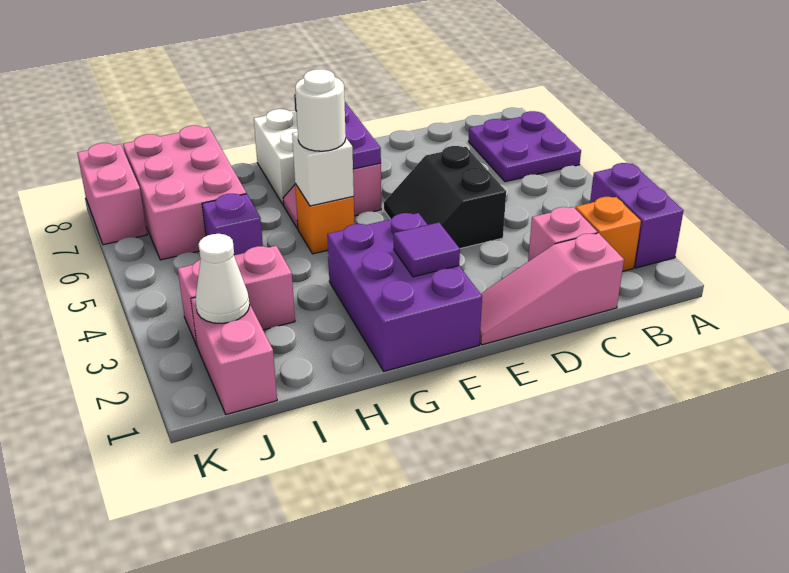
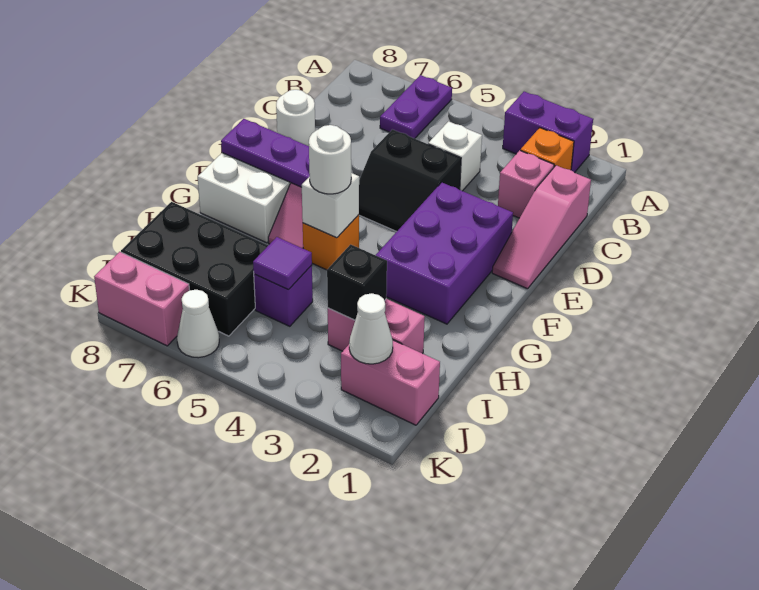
purple 2x2 plate [468,111,581,182] -> purple 1x2 plate [380,75,452,139]
none -> white 1x1 brick [428,121,482,191]
none -> white 1x1 round brick [276,90,315,146]
purple 2x3 brick [327,213,482,371] -> purple 2x3 brick turned to [376,182,513,324]
purple 1x1 tile [394,222,460,277] -> purple 1x1 tile moved to [253,237,312,290]
pink 1x2 brick [178,246,295,345] -> pink 1x2 brick turned to [328,299,425,353]
none -> black 1x1 brick [327,244,387,320]
pink 2x3 brick [123,126,246,260] -> black 2x3 brick [121,202,268,336]
none -> white 1x1 cone [177,290,219,358]

